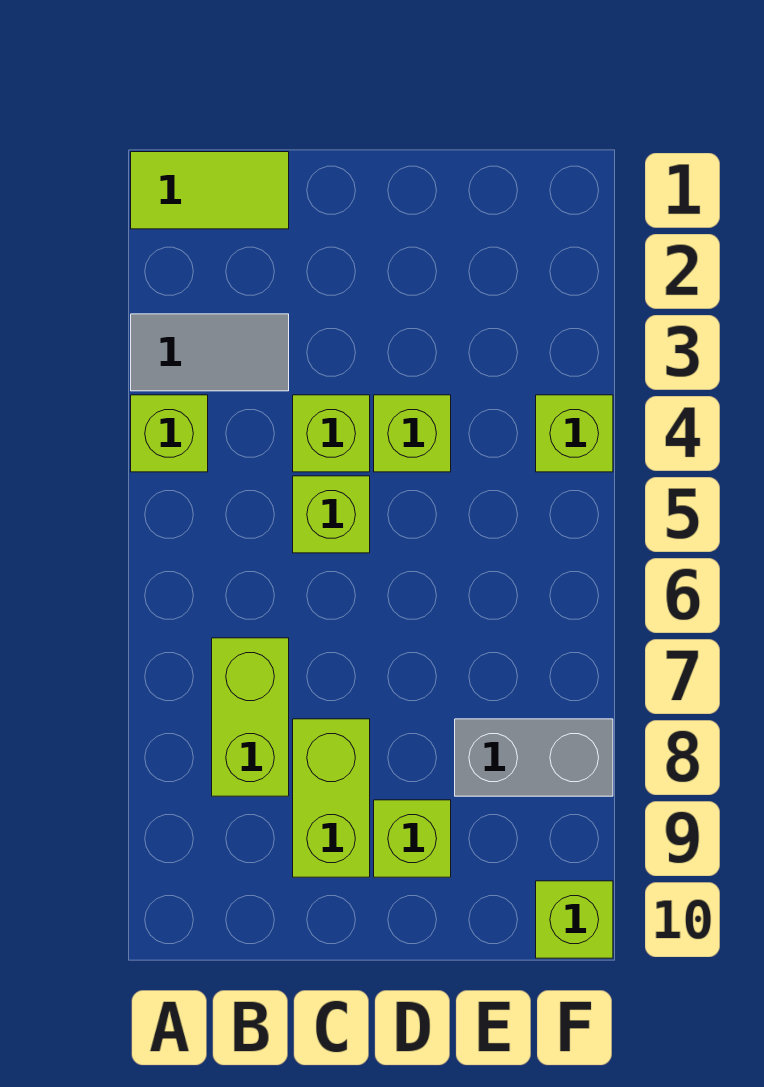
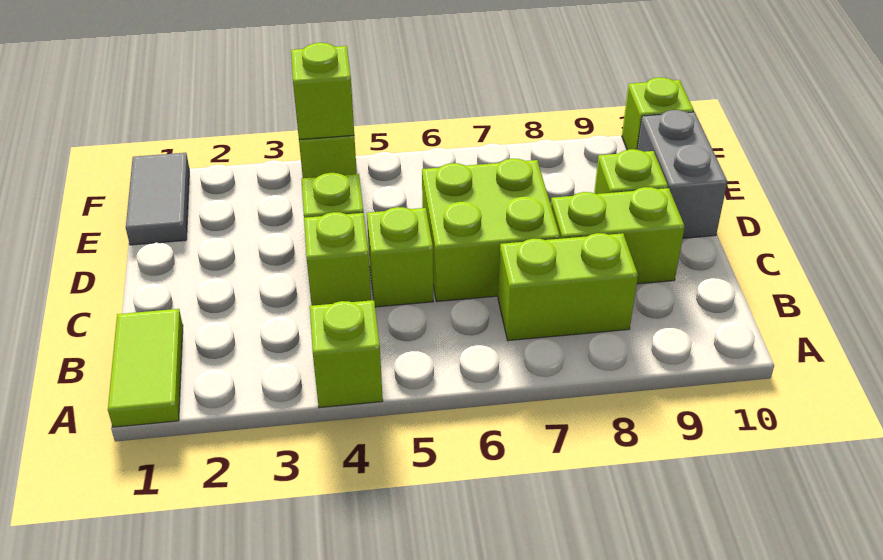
grey 1x2 tile [131,314,289,391] -> grey 1x2 tile moved to [126,153,189,245]
none -> lime 2x2 brick [422,159,560,301]
grey 1x2 brick [455,719,613,796] -> grey 1x2 brick moved to [637,110,727,238]
none -> lime 1x1 brick [291,43,354,140]

